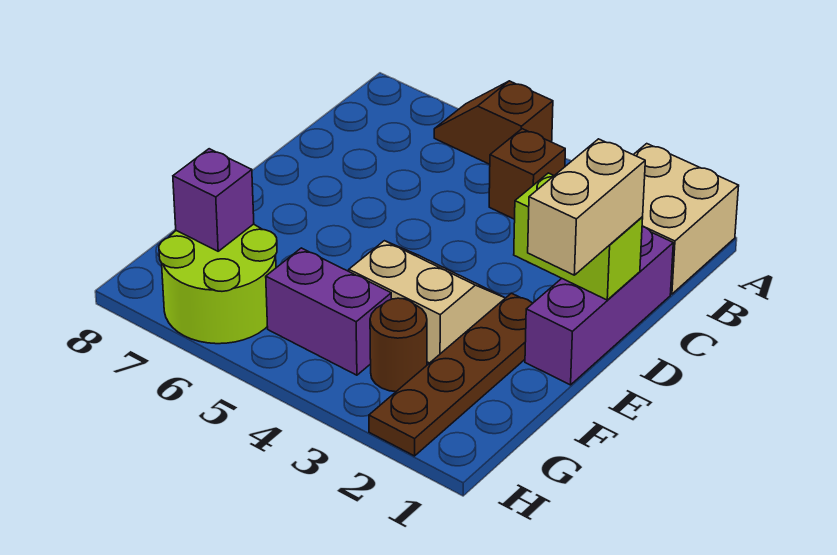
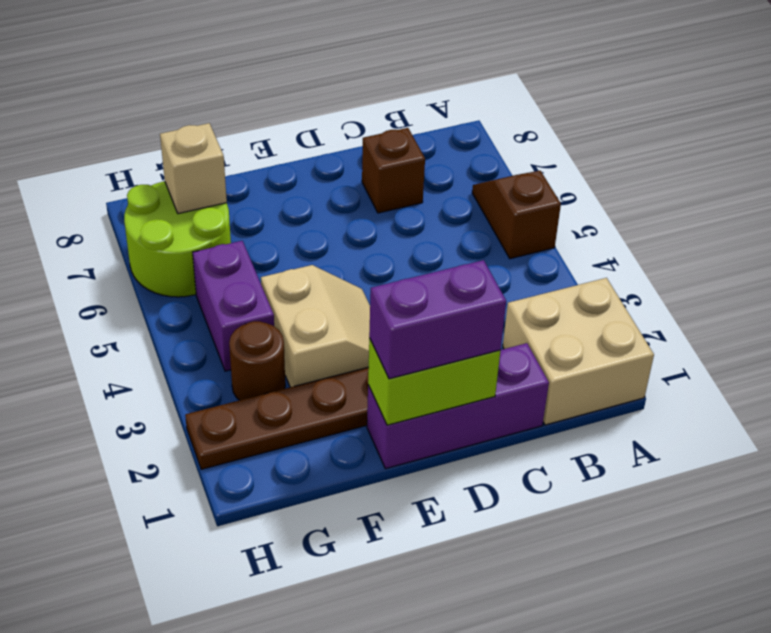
brown 1x1 brick [489,129,565,219] -> brown 1x1 brick moved to [362,128,425,213]
lime 1x2 brick [514,173,643,300] -> lime 1x2 brick turned to [368,338,500,425]
tan 1x2 brick [528,139,645,275] -> purple 1x2 brick [369,260,506,379]
purple 1x1 brick [173,149,254,251] -> tan 1x1 brick [160,123,227,214]

